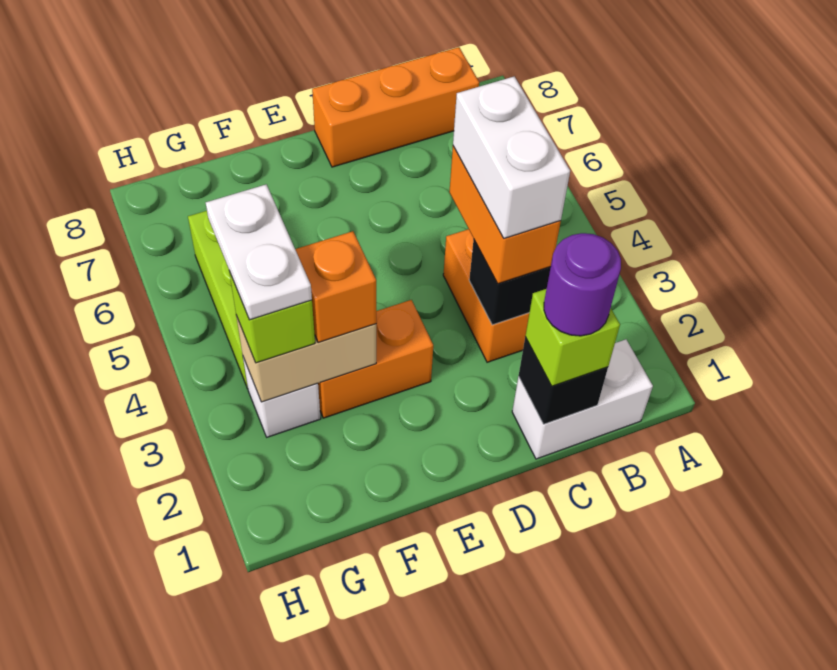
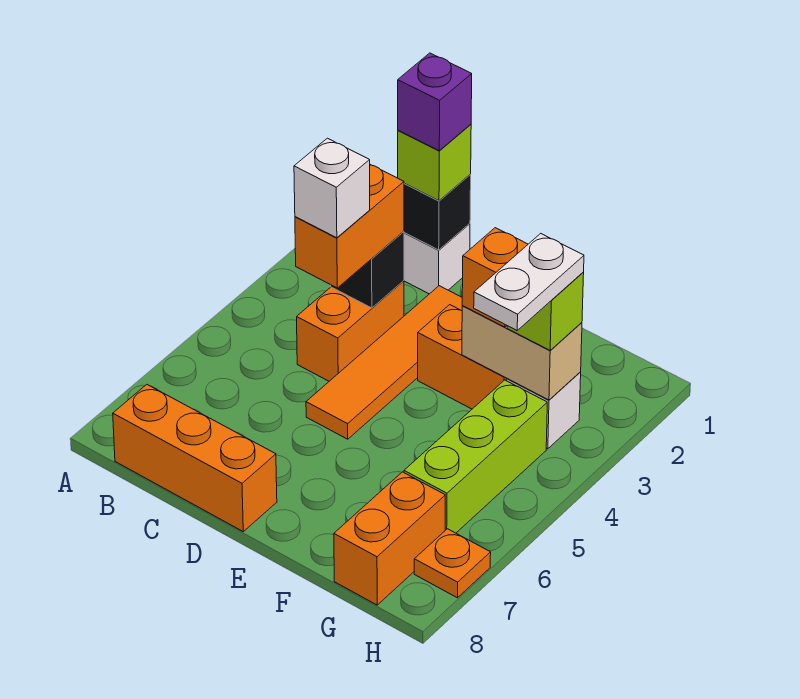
purple 1x1 round brick [544,233,621,336] -> purple 1x1 brick [398,53,472,150]
white 1x2 brick [453,76,570,238] -> white 1x1 brick [294,138,370,238]
none -> orange 1x4 tile [306,286,462,439]
none -> orange 1x2 brick [334,472,445,605]
none -> orange 1x1 plate [414,529,491,598]

